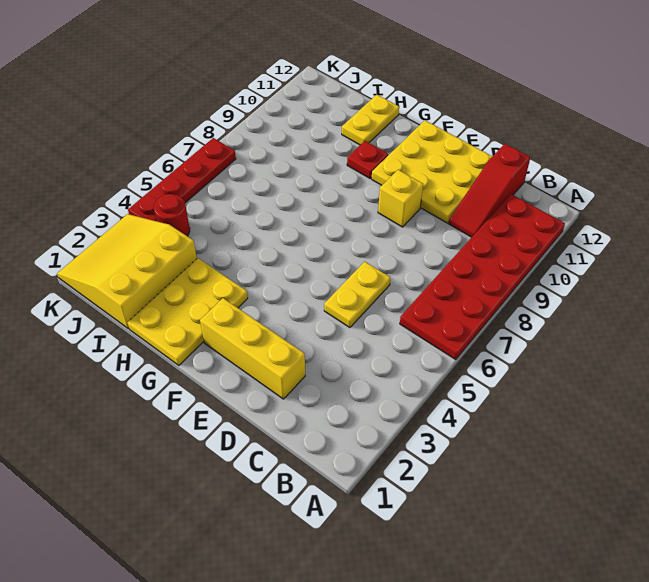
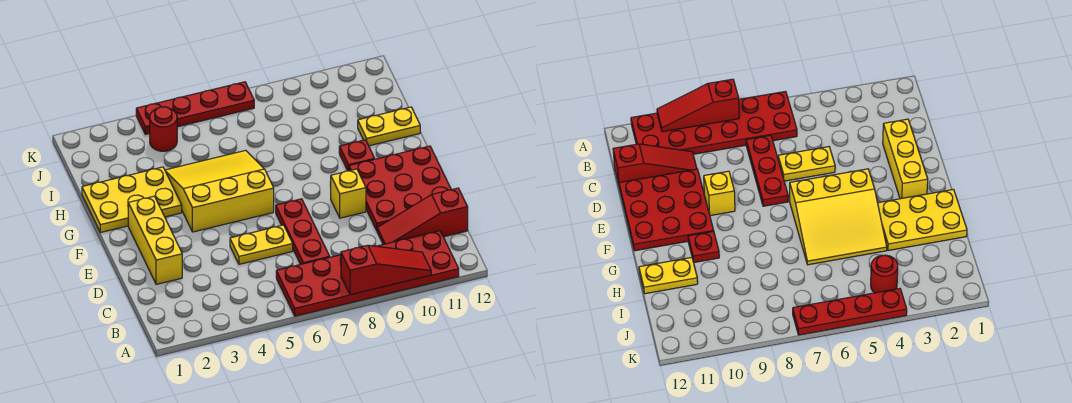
none -> red 1x3 slope [341,245,431,295]
none -> red 1x3 plate [276,199,330,264]
yellow 3x3 plate [372,120,492,223] -> red 3x3 plate [349,146,451,230]
yellow 3x3 slope [57,214,197,329] -> yellow 3x3 slope moved to [165,150,274,232]

